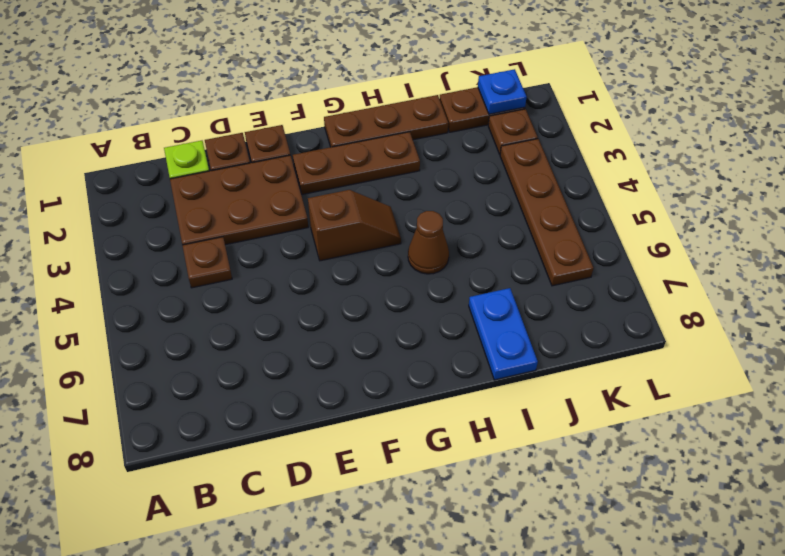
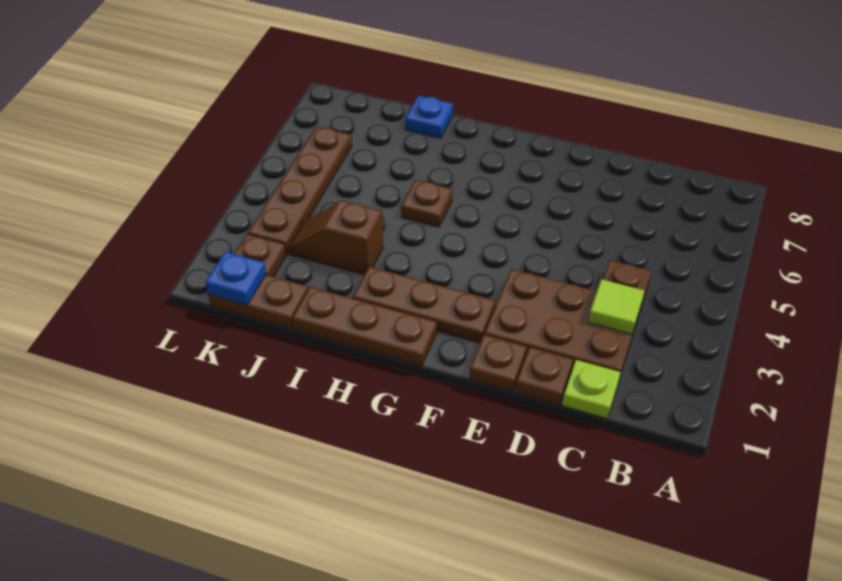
none -> lime 1x1 tile [588,279,644,334]
brown 1x2 slope [308,190,401,261] -> brown 1x2 slope moved to [288,200,383,275]
brown 1x1 cone [408,211,449,274] -> brown 1x1 plate [401,180,453,227]
blue 1x2 plate [469,288,538,380] -> blue 1x1 plate [405,96,453,138]

